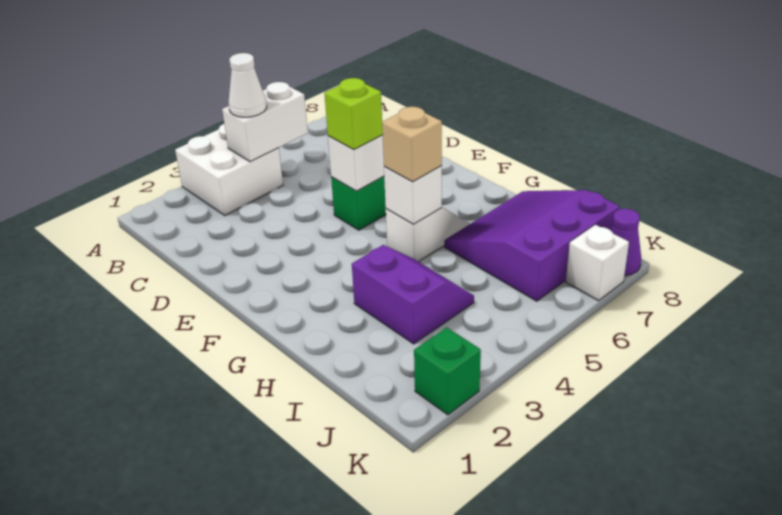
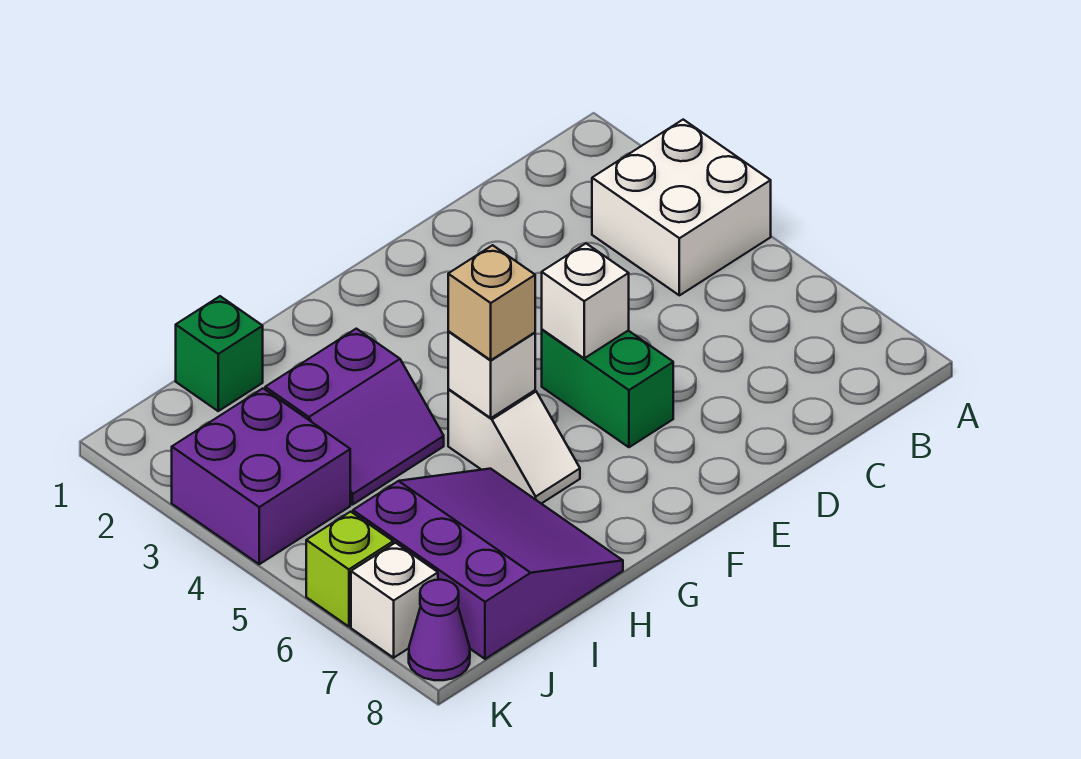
white 1x2 brick [222,82,308,162] -> none
white 1x1 cone [228,53,267,117] -> none
lime 1x1 brick [324,78,383,150] -> lime 1x1 brick moved to [306,512,393,627]
none -> purple 2x2 brick [172,388,350,564]
green 1x1 brick [414,327,481,415] -> green 1x1 brick moved to [176,296,263,411]

